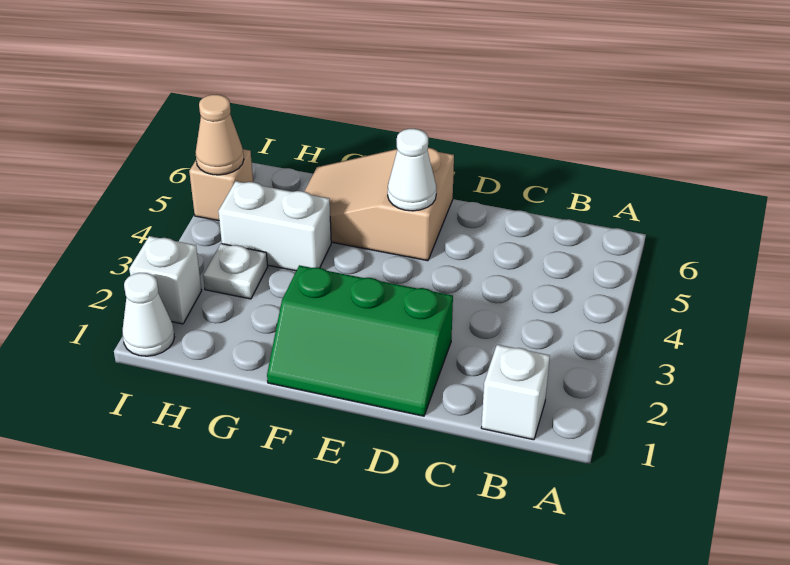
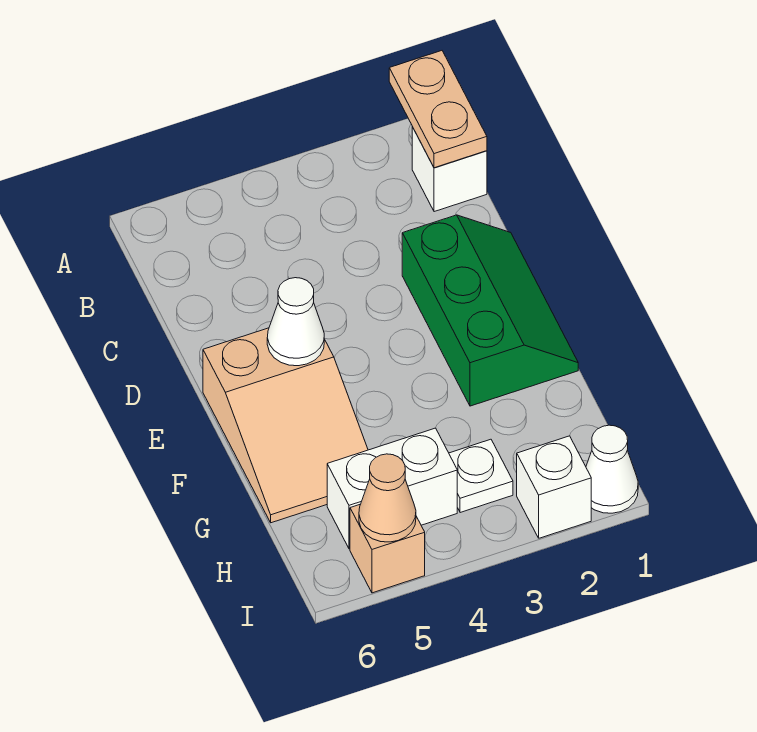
none -> tan 1x2 plate [389,51,487,168]
white 1x2 brick [218,181,331,271] -> white 1x2 brick turned to [327,428,457,549]

